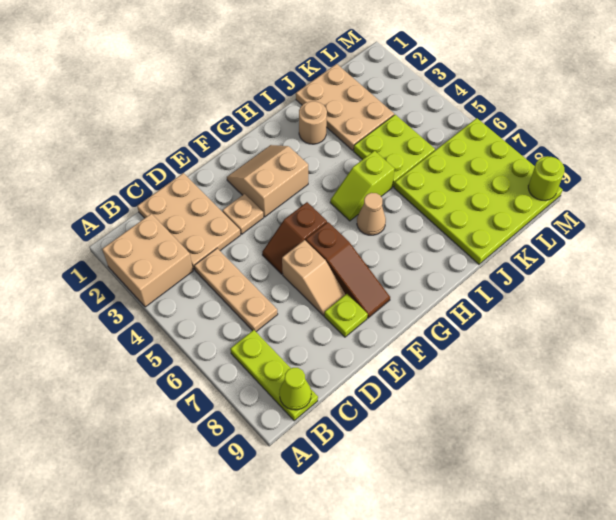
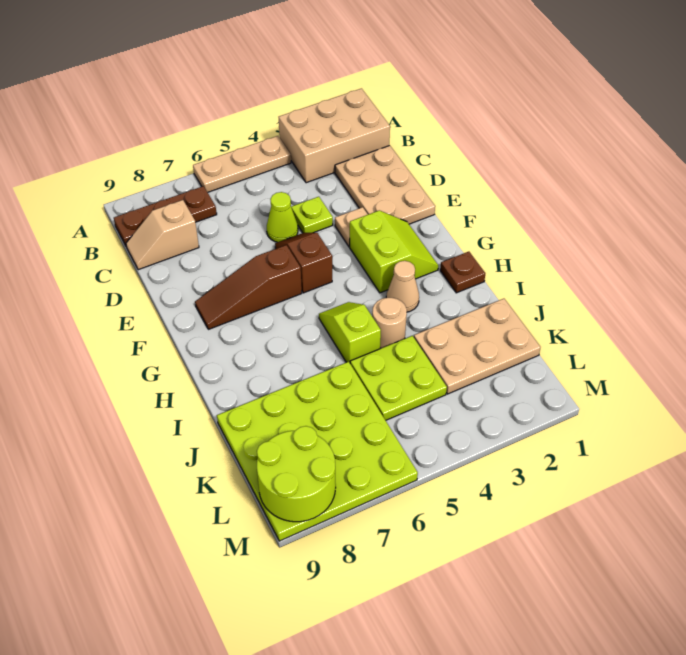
tan 2x2 brick [102,214,193,307] -> tan 2x3 brick [279,89,390,183]
lime 1x3 plate [230,330,318,421] -> brown 1x3 plate [114,186,217,246]
lime 1x1 cone [279,368,311,410] -> lime 1x1 cone moved to [267,192,298,242]
tan 2x3 plate [137,173,241,270] -> tan 2x3 plate turned to [335,145,435,224]
tan 1x3 plate [194,248,278,332] -> tan 1x3 plate moved to [193,136,291,192]
tan 1x2 slope [282,240,345,316] -> tan 1x2 slope moved to [126,200,199,270]
lime 1x1 plate [324,294,368,337] -> lime 1x1 plate moved to [291,197,333,233]
tan 2x2 slope [227,145,308,217] -> lime 2x2 slope [350,211,438,293]
none -> brown 1x1 plate [440,252,485,293]
tan 1x1 cone [357,193,386,235] -> tan 1x1 cone moved to [386,261,419,312]
tan 1x1 round brick [299,101,327,144] -> tan 1x1 round brick moved to [372,297,407,348]
lime 1x1 round brick [528,156,564,201] -> lime 2x2 round brick [257,426,336,522]

